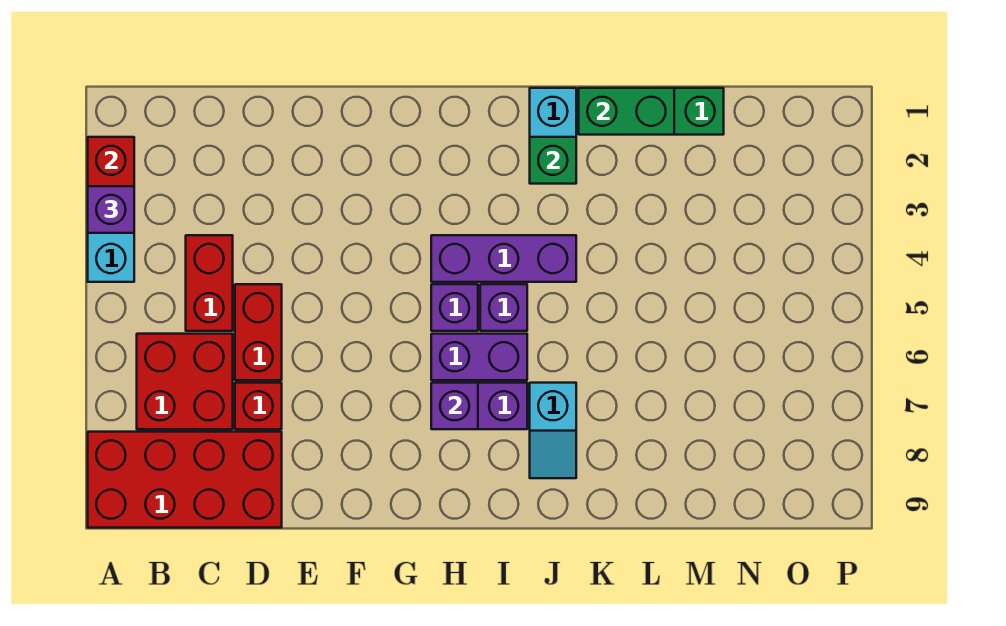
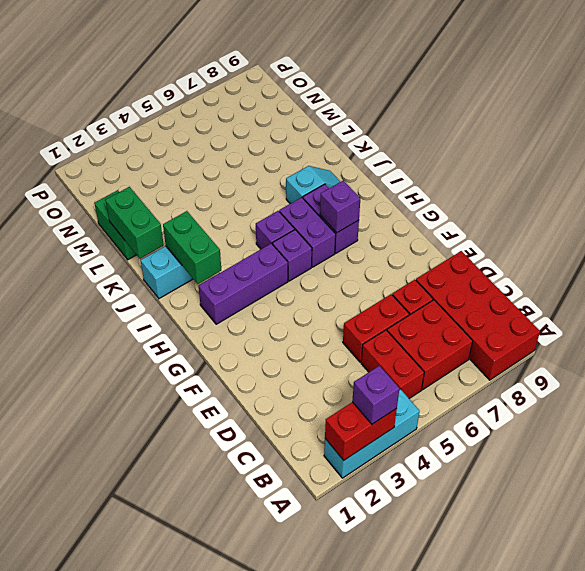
red 1x2 brick [186,235,233,331] -> red 1x2 brick turned to [361,330,424,398]
purple 1x3 brick [431,235,576,282] -> purple 1x3 brick turned to [199,243,288,324]
green 1x1 brick [530,137,576,184] -> green 1x2 brick [163,211,221,284]

